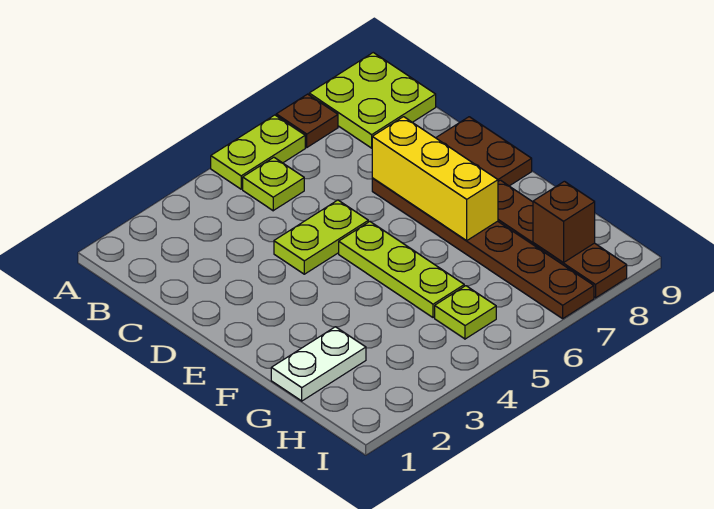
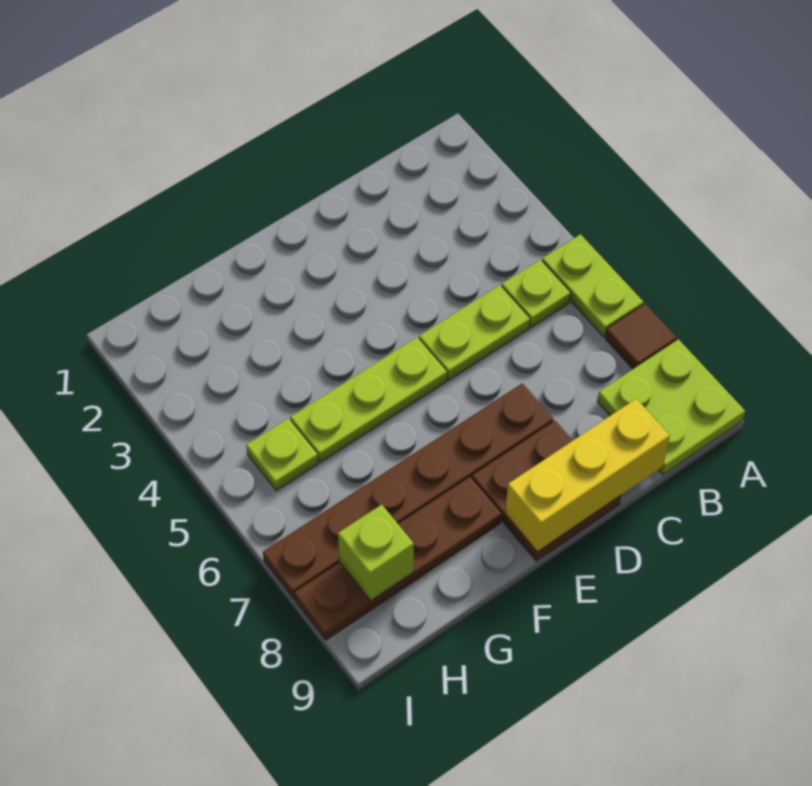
brown 1x1 plate [276,94,338,147] -> brown 1x1 tile [605,304,677,369]
lime 1x2 plate [274,200,368,274] -> lime 1x2 plate turned to [419,285,530,380]
yellow 1x3 brick [372,117,498,240] -> yellow 1x3 brick moved to [505,399,670,552]
white 1x2 plate [271,327,366,401] -> none
brown 1x1 brick [533,181,595,263] -> lime 1x1 brick [338,504,414,601]

